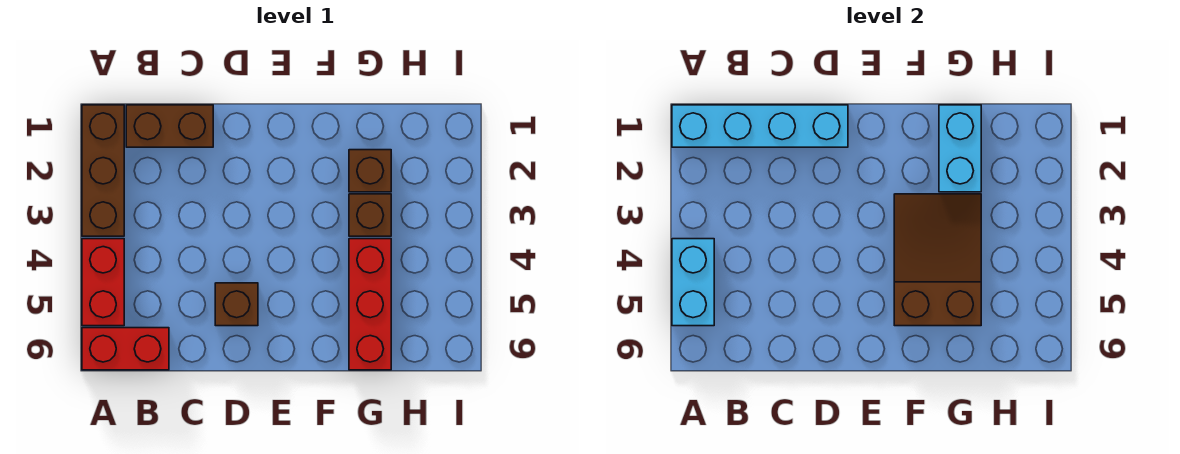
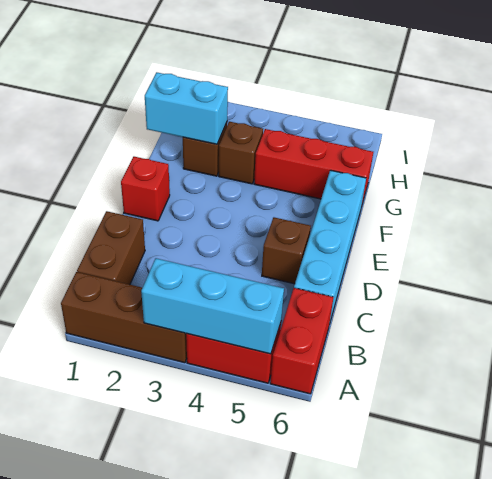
cyan 1x4 brick [672,105,848,147] -> cyan 1x4 brick moved to [294,170,366,321]
cyan 1x2 brick [672,239,714,326] -> cyan 1x3 brick [141,258,284,354]
none -> red 1x1 brick [121,157,170,221]
brown 2x3 slope [894,194,981,326] -> none

